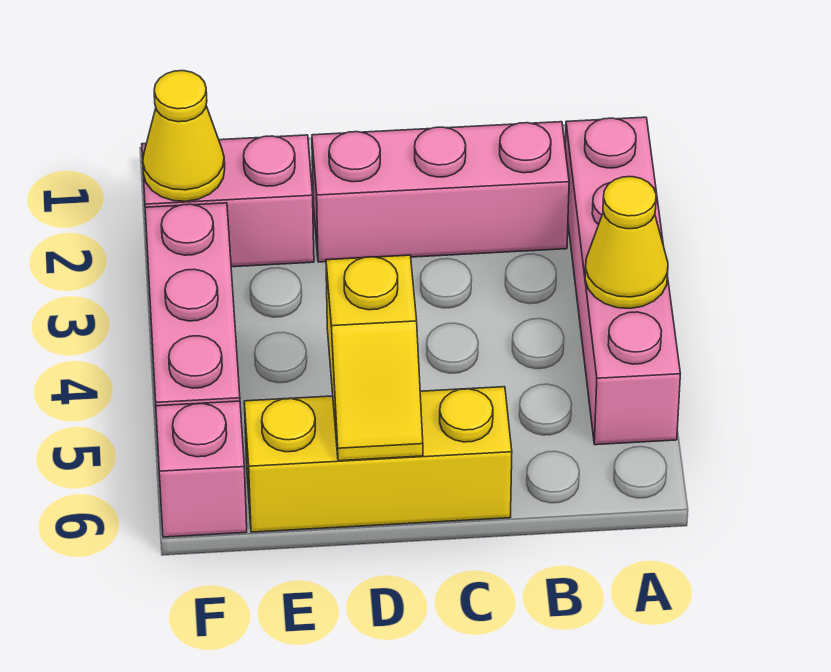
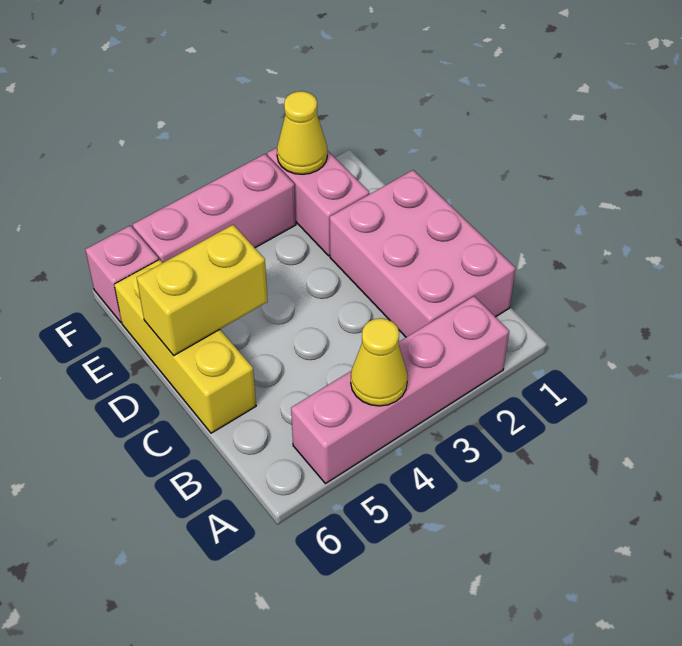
pink 1x3 brick [312,122,569,262] -> pink 2x3 brick [330,170,516,337]
yellow 1x2 slope [326,255,423,461] -> yellow 1x2 brick [137,225,268,355]

